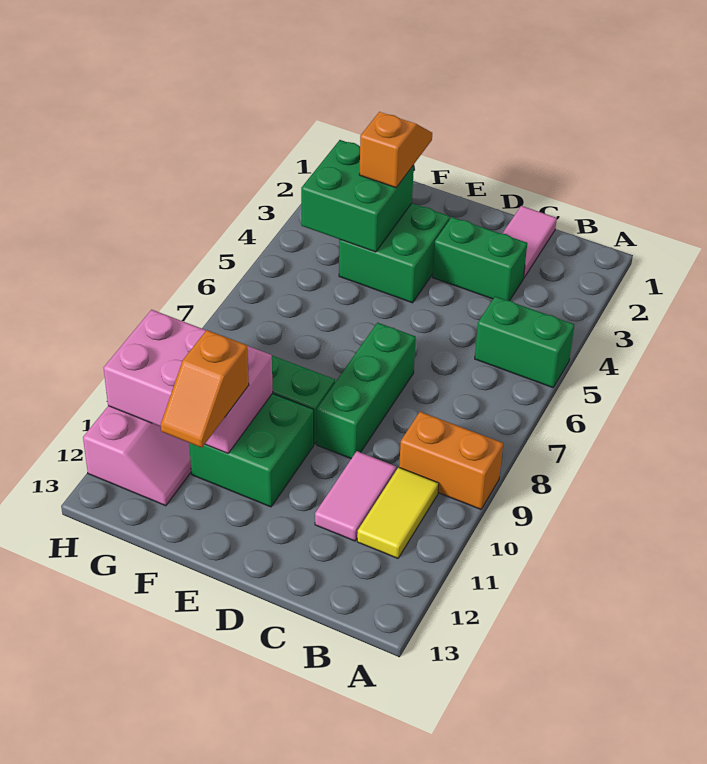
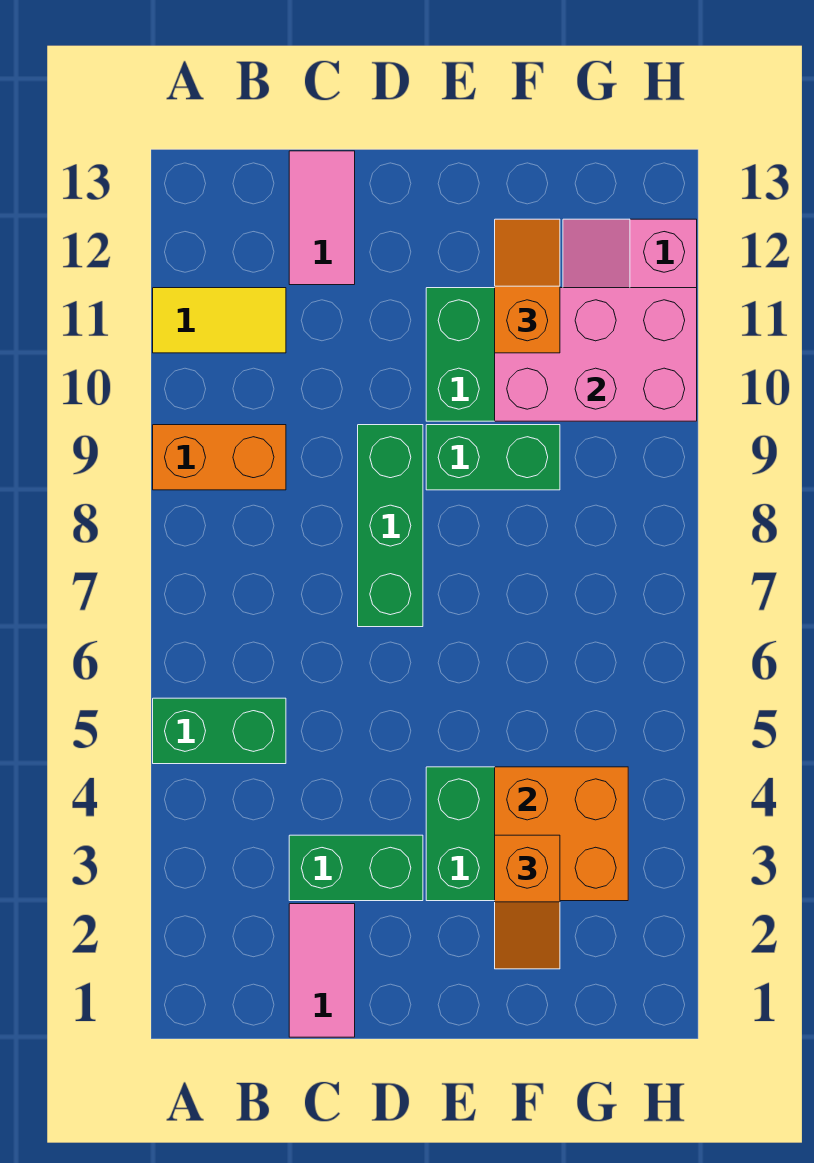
yellow 1x2 tile [357,467,439,558] -> yellow 1x2 tile turned to [153,288,286,353]
pink 1x2 tile [315,451,396,541] -> pink 1x2 tile moved to [289,151,355,285]
green 2x2 brick [301,140,414,252] -> orange 2x2 brick [495,767,628,901]

